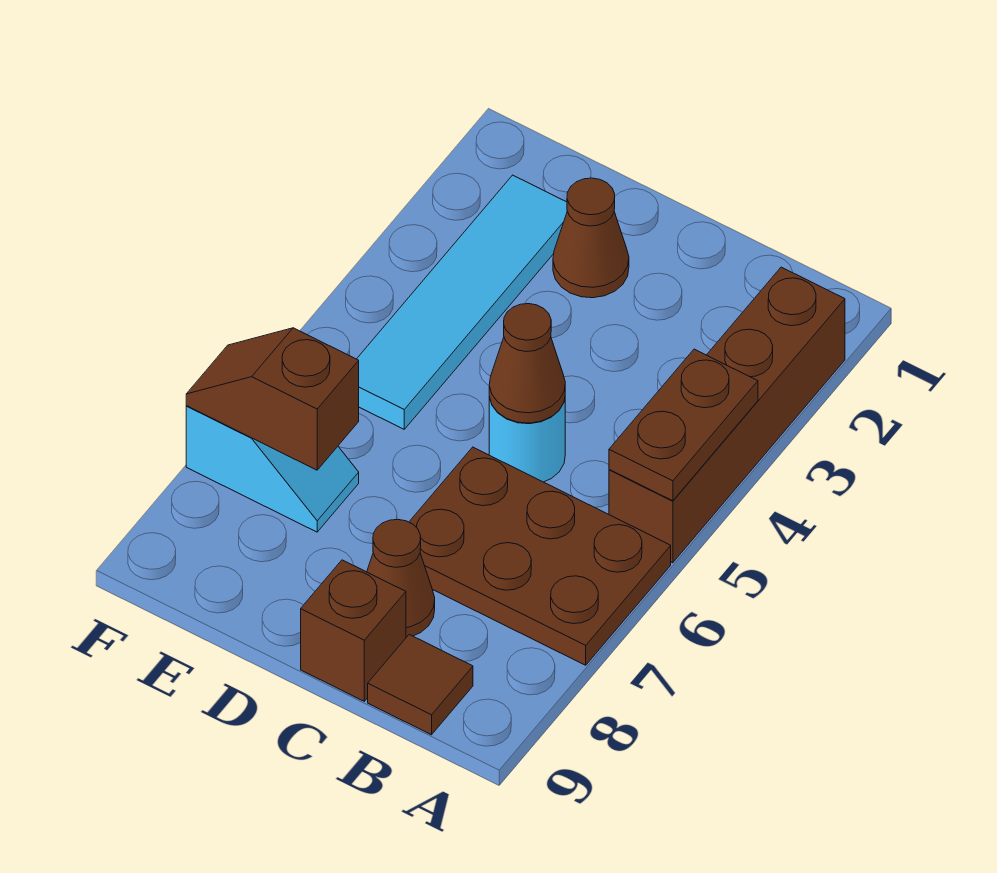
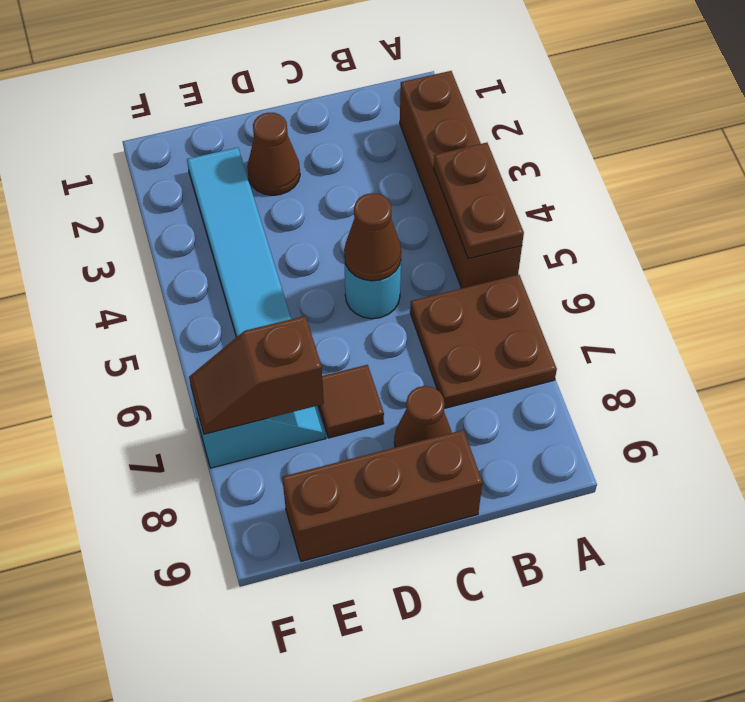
brown 2x3 plate [409,447,671,665] -> brown 2x2 plate [410,275,557,408]
brown 1x1 tile [368,635,473,735] -> brown 1x1 tile moved to [318,365,384,438]
brown 1x1 brick [301,560,406,701] -> brown 1x3 brick [282,430,482,561]

